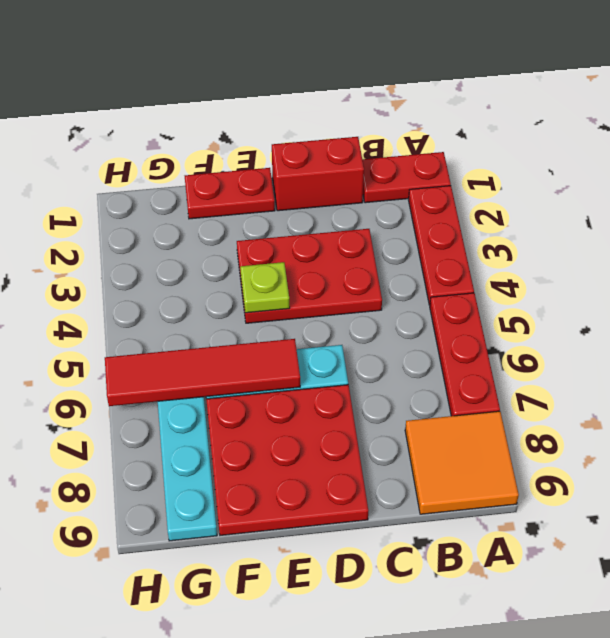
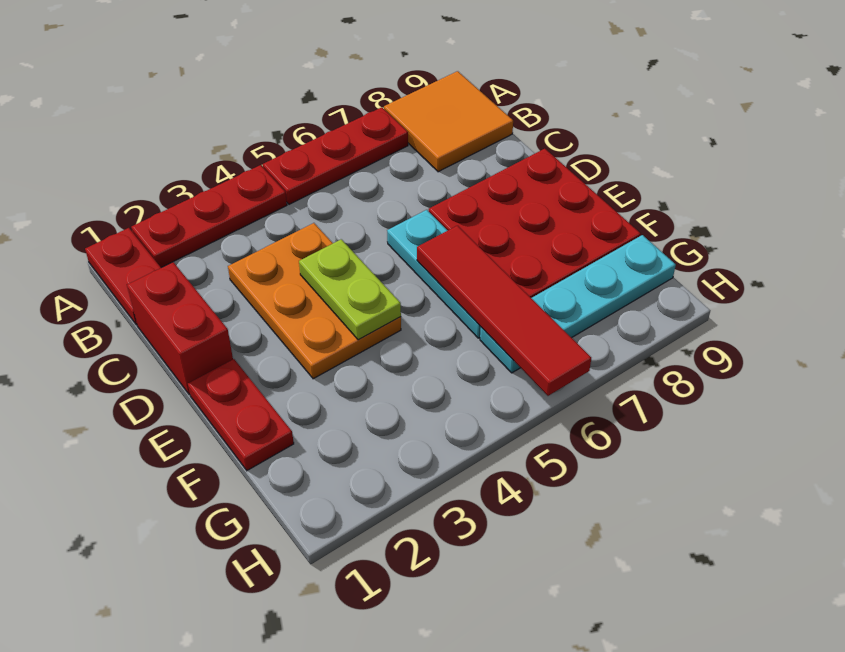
red 2x3 plate [237,229,382,323] -> orange 2x3 plate [228,223,401,379]
lime 1x1 plate [240,262,290,313] -> lime 1x2 plate [299,239,401,340]

